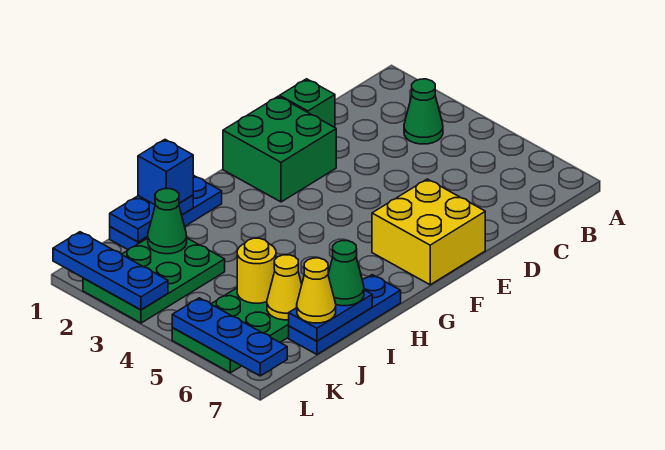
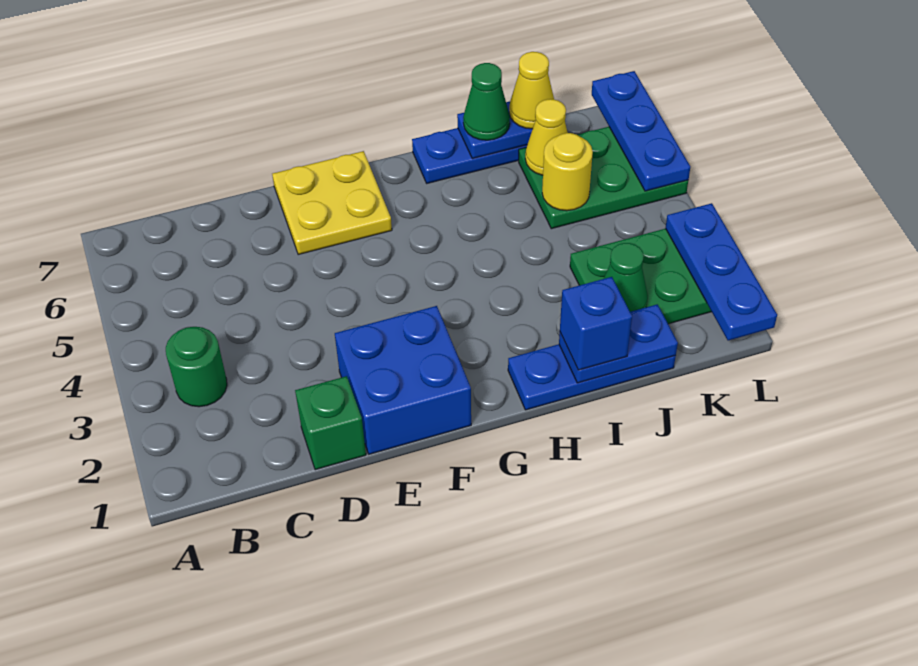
green 1x1 cone [404,79,443,144] -> green 1x1 round brick [166,327,227,407]
green 2x2 brick [223,96,336,202] -> blue 2x2 brick [335,306,471,454]
yellow 2x2 brick [372,179,485,285] -> yellow 2x2 plate [272,151,392,255]

